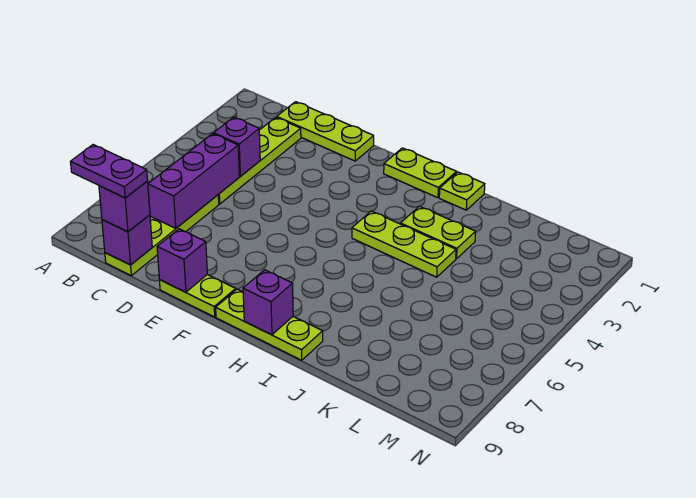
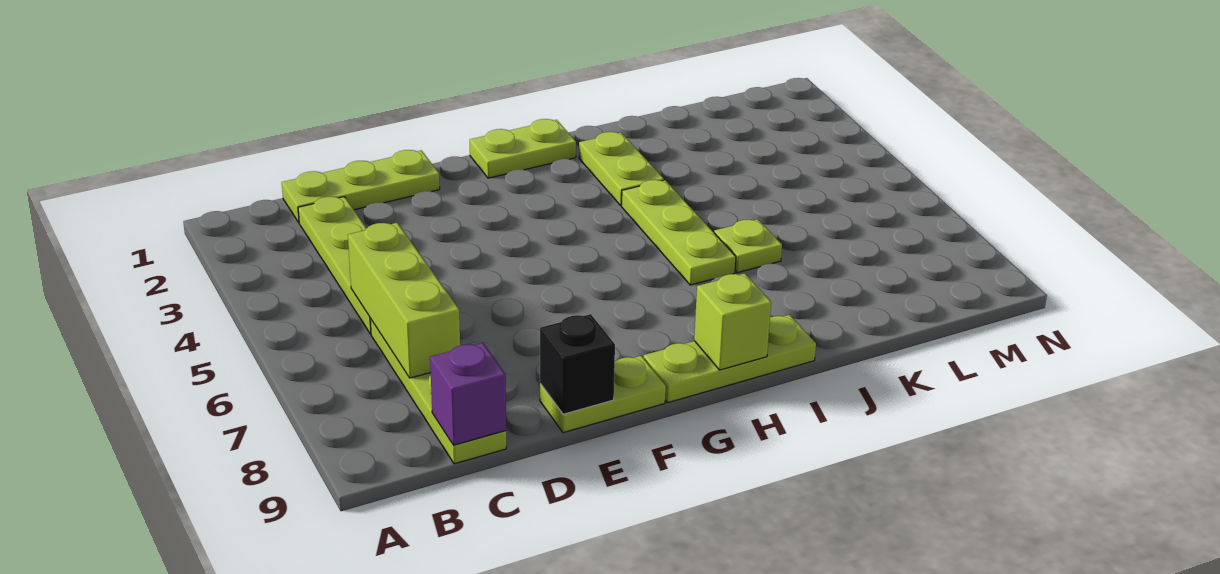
purple 1x2 plate [70,145,148,198] -> none
purple 1x1 brick [214,117,260,176] -> none
purple 1x3 brick [148,134,239,228] -> lime 1x3 brick [348,223,460,378]
purple 1x1 brick [99,181,150,232] -> none
purple 1x1 brick [157,229,207,292] -> black 1x1 brick [540,314,615,414]
lime 1x3 plate [352,211,456,277] -> lime 1x3 plate turned to [622,180,736,285]
purple 1x1 brick [243,270,293,335] -> lime 1x1 brick [694,273,771,370]
lime 1x1 plate [439,172,485,210] -> lime 1x1 plate moved to [714,219,782,273]
lime 1x2 plate [401,206,476,259] -> lime 1x2 plate turned to [579,132,664,205]

